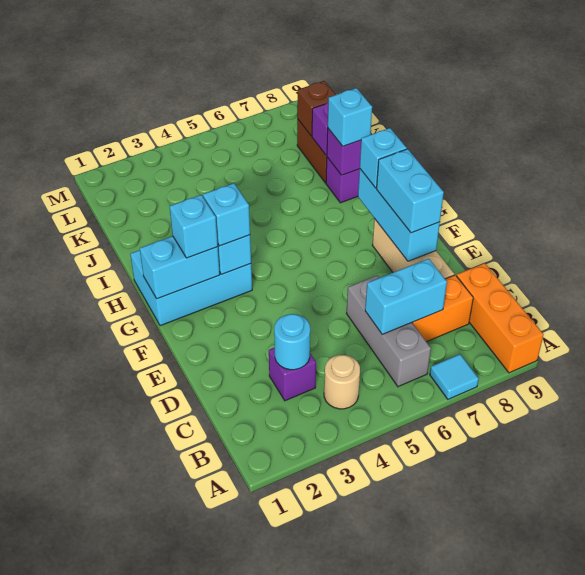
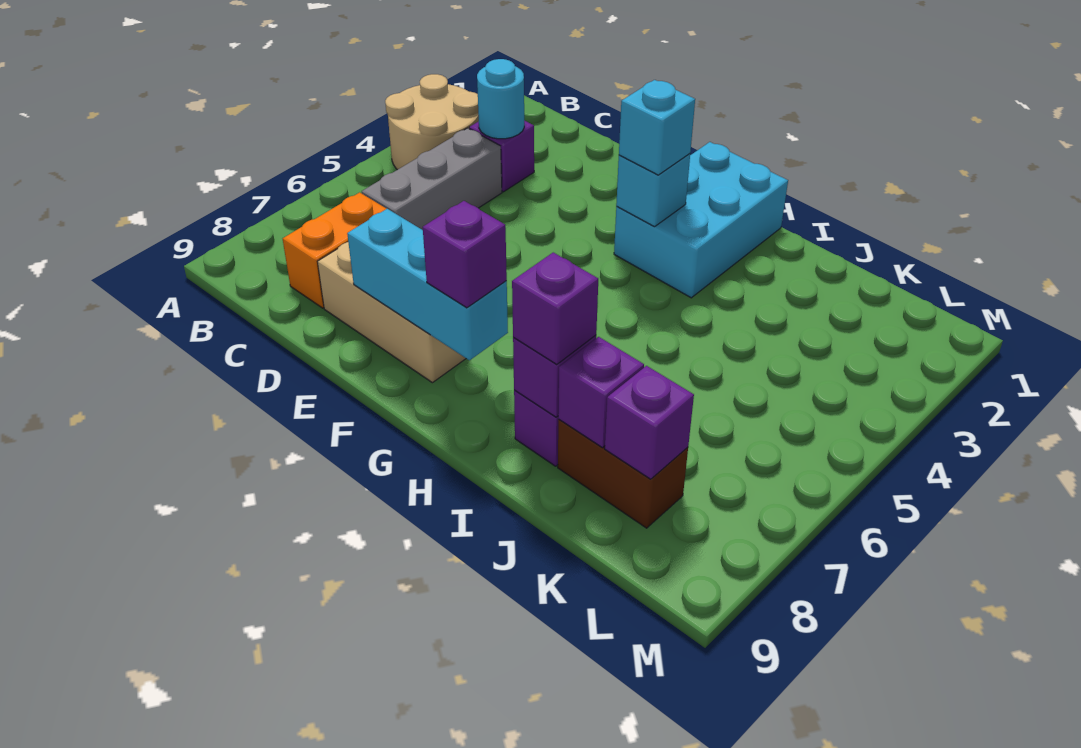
cyan 1x1 tile [430,354,479,399] -> none
orange 1x3 brick [457,263,544,373] -> none
tan 1x1 round brick [324,355,360,409] -> tan 2x2 round brick [385,74,479,170]
grey 1x3 brick [347,276,431,387] -> grey 1x3 brick turned to [362,128,502,230]
cyan 1x2 brick [365,259,447,334] -> none
cyan 1x2 brick [377,149,444,233] -> none
cyan 1x2 brick [140,236,220,299] -> none
cyan 1x1 brick [170,195,218,258] -> none
cyan 1x1 brick [360,128,407,188] -> purple 1x1 brick [423,201,507,308]
cyan 1x1 brick [328,88,372,146] -> purple 1x1 brick [512,252,598,365]
brown 1x1 brick [297,81,336,136] -> purple 1x1 brick [605,366,694,479]

